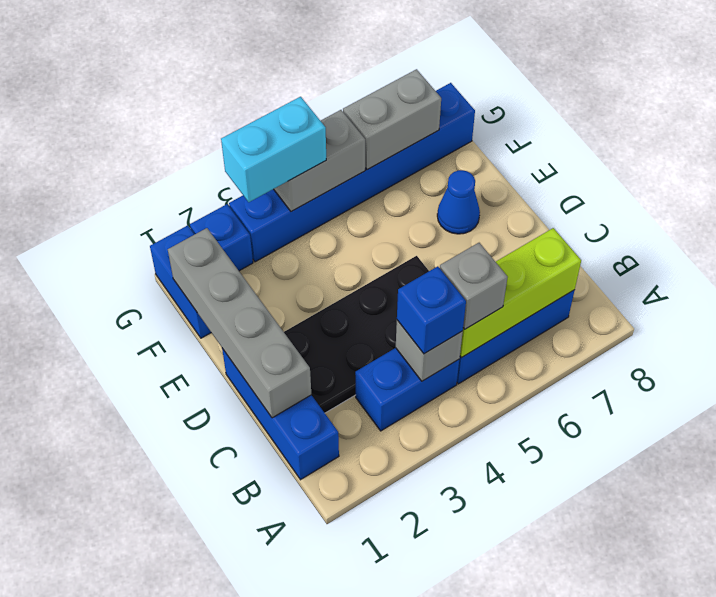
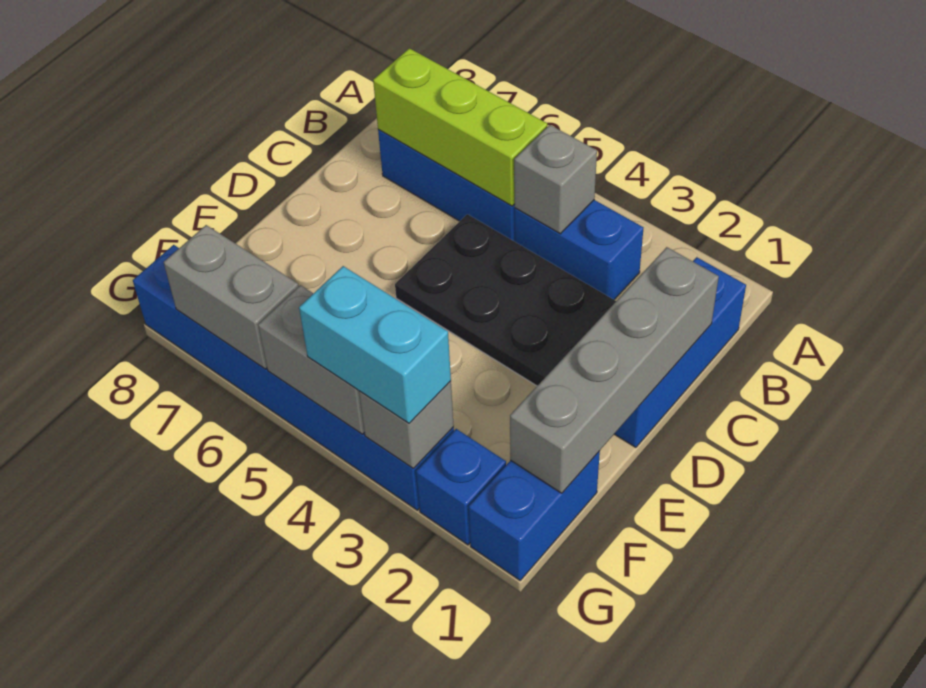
blue 1x1 brick [397,266,466,354] -> none
grey 1x1 brick [440,243,508,329] -> grey 1x1 brick moved to [359,381,454,468]
blue 1x1 cone [437,170,480,234] -> none

